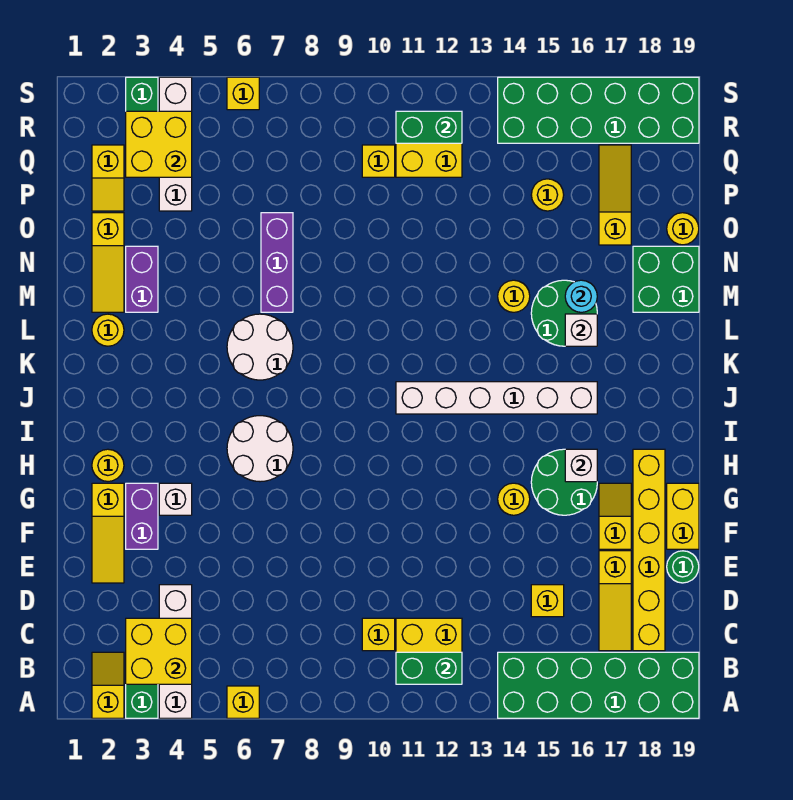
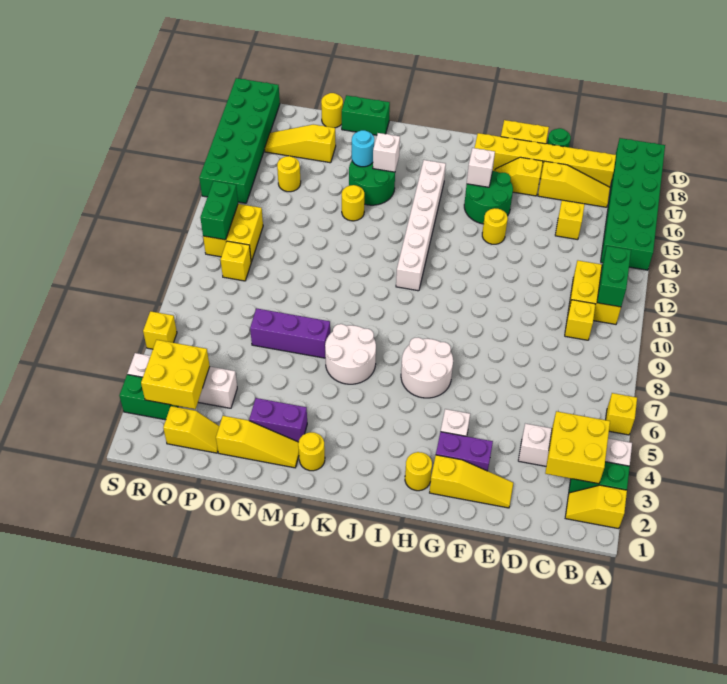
green 2x2 brick [633,246,699,312] -> green 1x2 brick [342,95,390,135]

